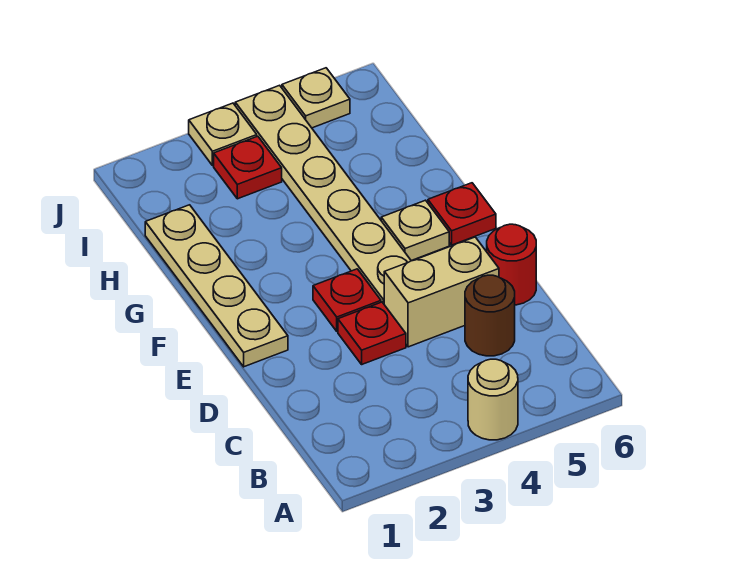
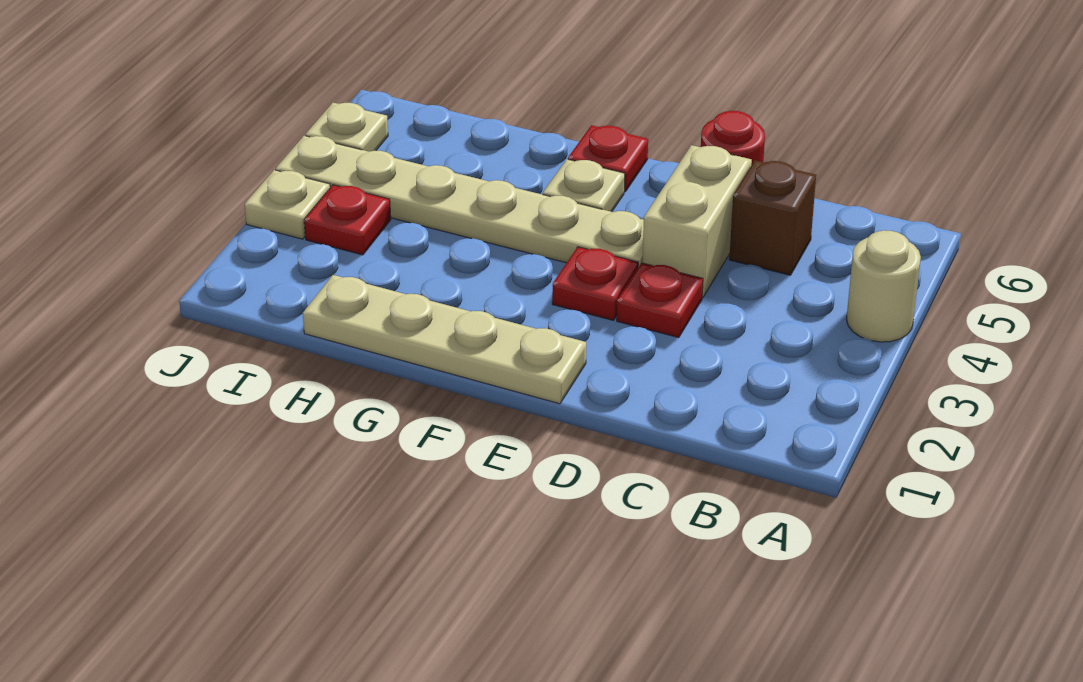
brown 1x1 round brick [465,275,515,356] -> brown 1x1 brick [729,160,816,275]

